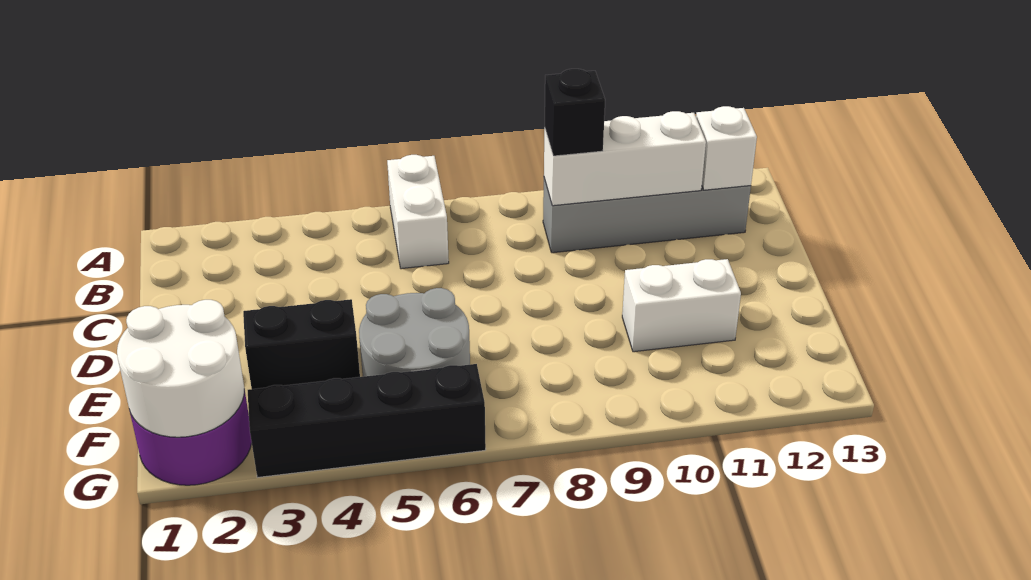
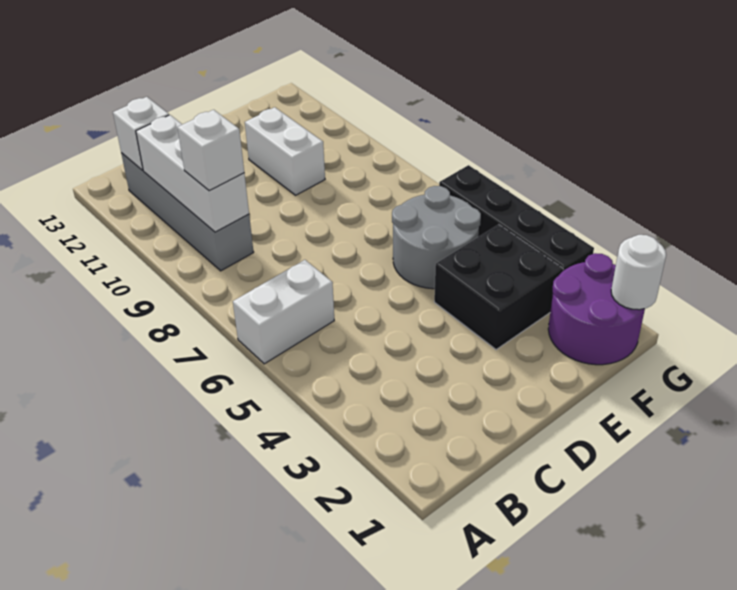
black 1x1 brick [545,69,605,156] -> white 1x1 brick [177,110,244,191]
black 1x2 brick [243,299,360,389] -> black 2x2 brick [434,225,563,350]
white 2x2 round brick [117,300,244,437] -> white 1x1 round brick [611,235,666,310]

